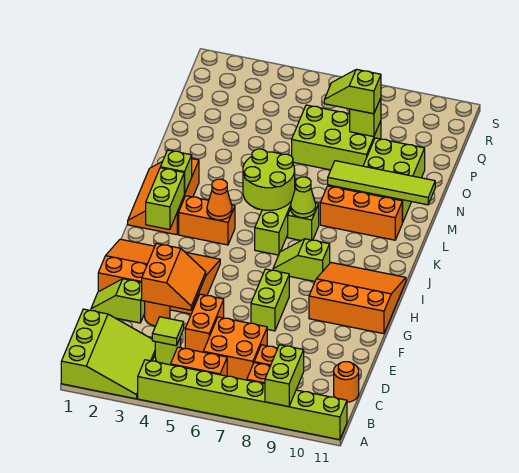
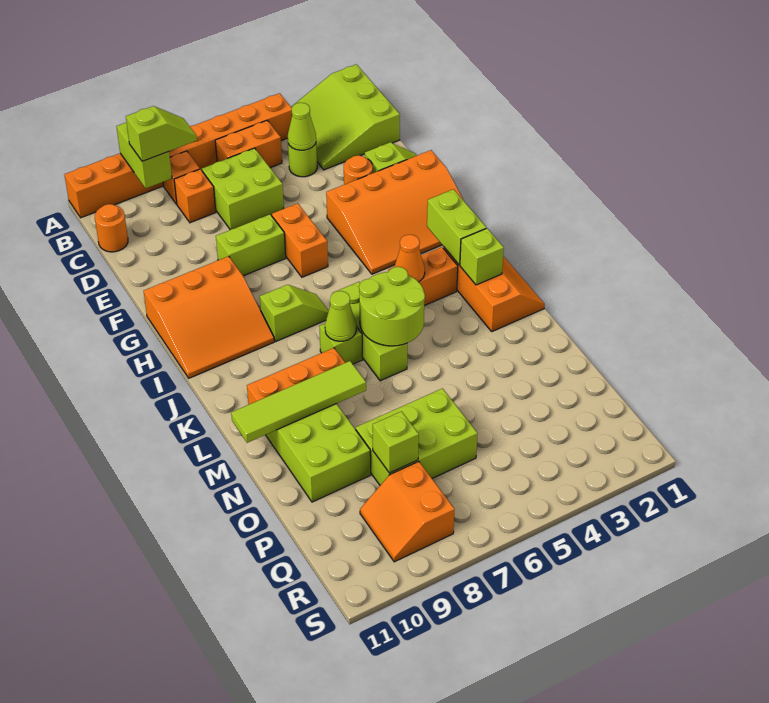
lime 1x8 brick [138,360,347,440] -> orange 1x8 brick [64,93,292,218]
lime 1x1 tile [152,317,184,346] -> lime 1x1 cone [288,103,316,150]
orange 2x2 brick [203,317,267,380] -> lime 2x2 brick [202,148,284,230]
orange 1x2 brick [185,294,224,352] -> orange 1x2 brick moved to [272,203,328,277]
orange 2x2 slope [142,243,206,310] -> orange 2x2 slope moved to [360,462,455,562]
lime 1x2 brick [251,269,289,331] -> lime 1x2 brick turned to [216,214,286,276]
lime 1x2 slope [324,69,381,114] -> lime 1x2 slope moved to [126,106,197,161]

